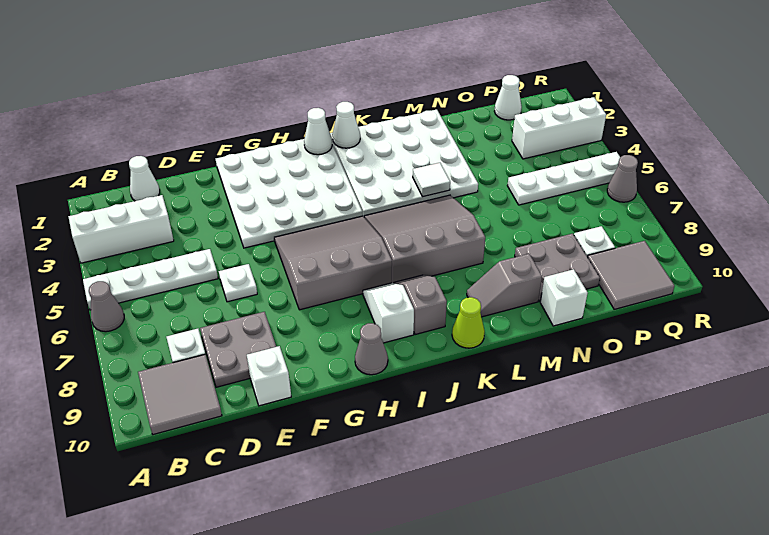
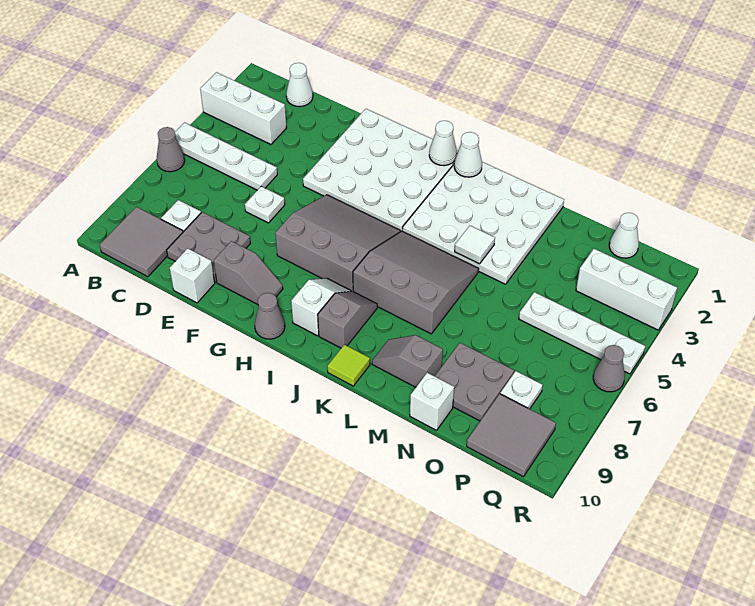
none -> grey 1x2 slope [214,241,283,304]
lime 1x1 cone [452,297,485,348] -> lime 1x1 tile [327,345,370,386]

